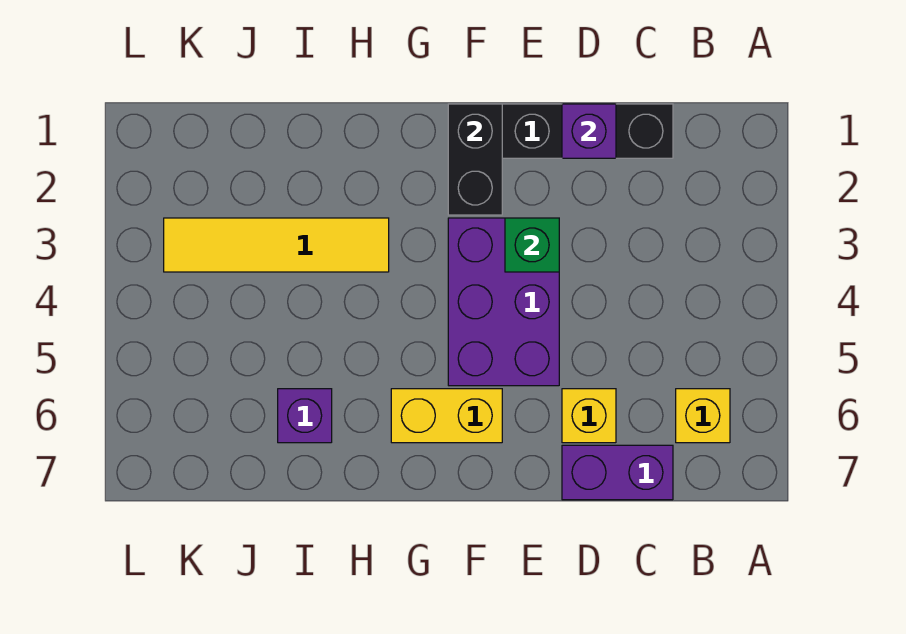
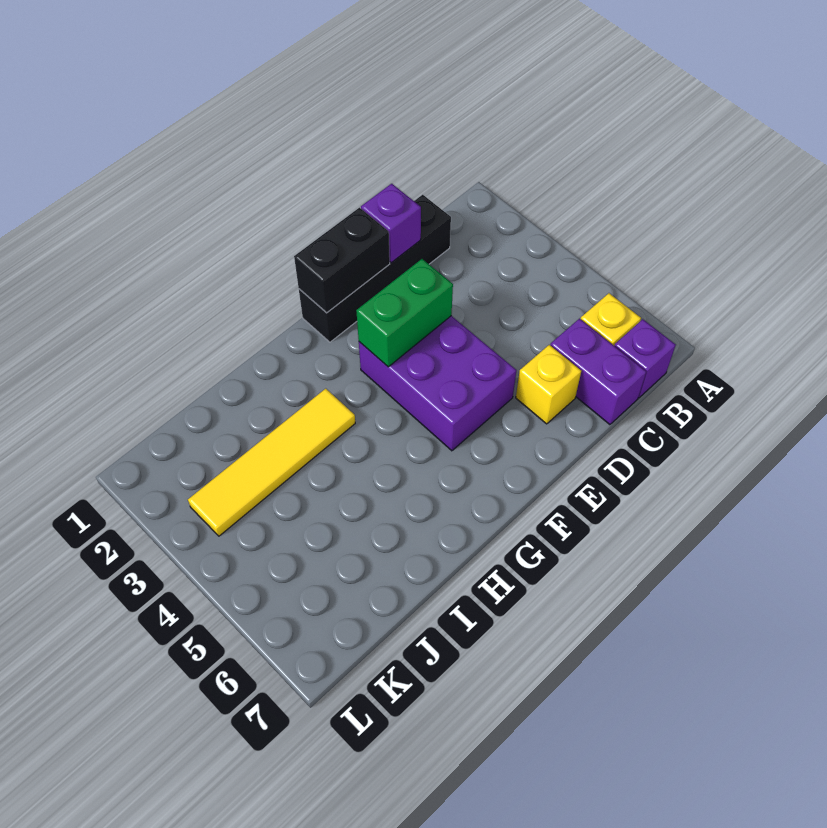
purple 1x2 brick [562,445,673,500] -> purple 1x2 brick turned to [550,319,646,425]
green 1x1 brick [505,218,559,272] -> green 1x2 brick [356,259,453,367]
black 1x2 brick [448,104,502,215] -> black 1x2 brick turned to [294,208,390,313]
yellow 1x2 brick [391,389,502,443] -> none
purple 1x1 brick [278,389,332,443] -> purple 1x1 brick moved to [614,319,676,398]

